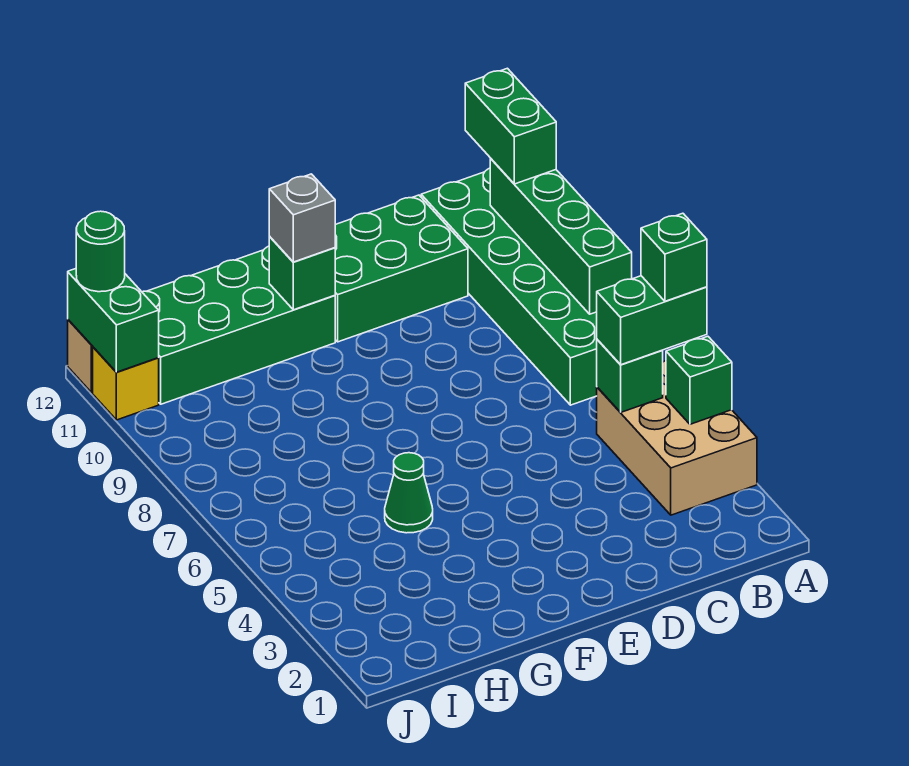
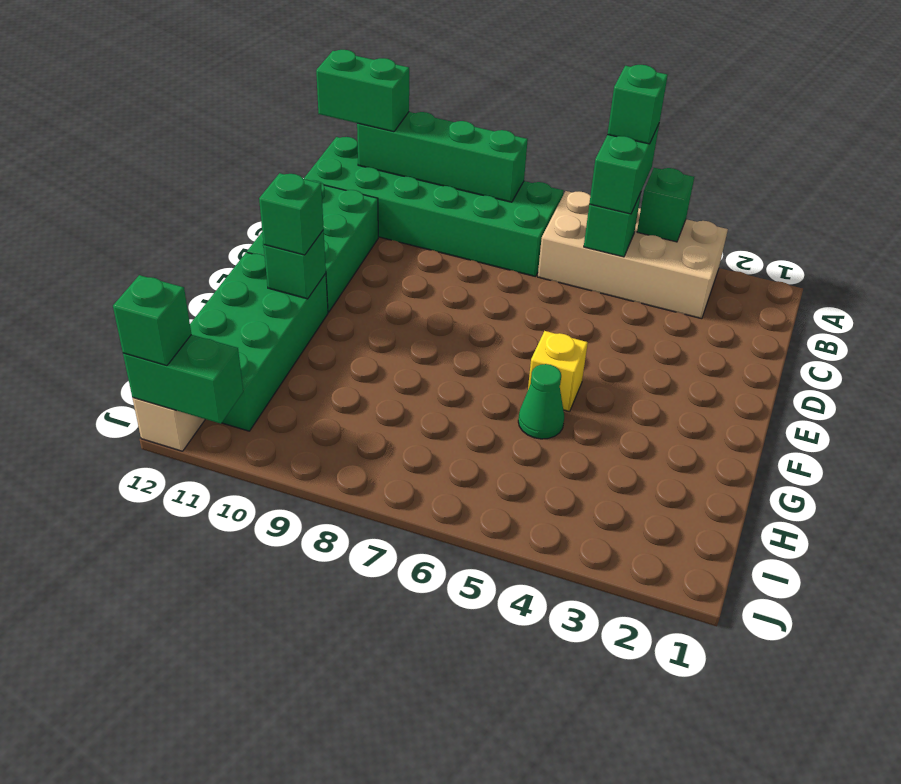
tan 2x3 brick [597,361,757,515] -> tan 2x4 brick [538,191,728,319]
grey 1x1 brick [269,174,335,262] -> green 1x1 brick [259,173,324,255]
yellow 1x1 brick [93,347,159,420] -> yellow 1x1 brick moved to [528,331,588,412]
green 1x1 round brick [76,211,125,292] -> green 1x1 brick [113,275,191,366]

